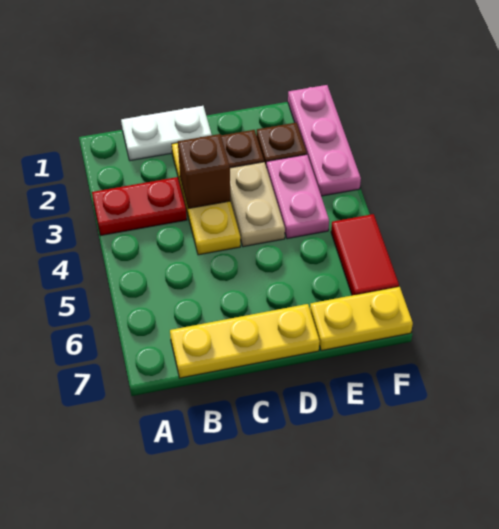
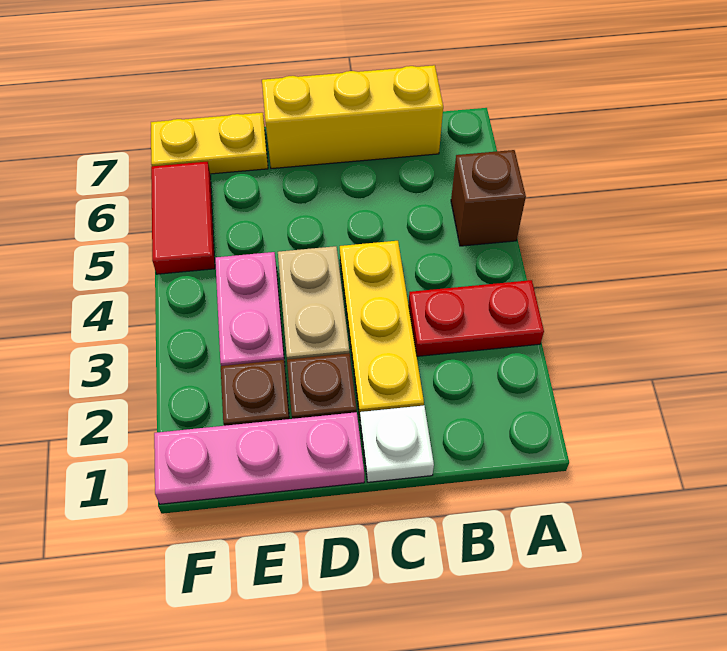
white 1x2 plate [121,106,212,161] -> white 1x1 plate [360,405,434,482]
yellow 1x3 plate [170,304,320,378] -> yellow 1x3 brick [262,65,443,169]
brown 1x1 brick [178,134,230,209] -> brown 1x1 brick moved to [451,150,526,246]
pink 1x3 plate [288,85,361,196] -> pink 1x3 plate turned to [154,412,364,504]

